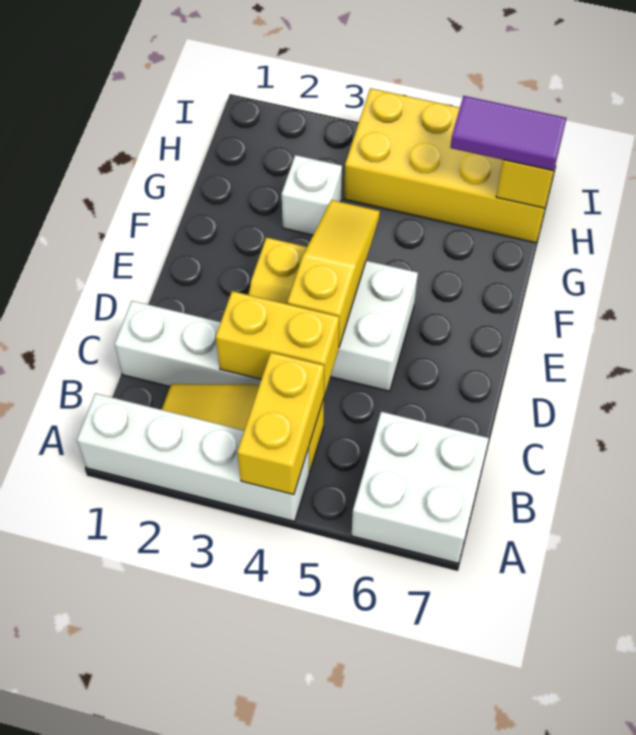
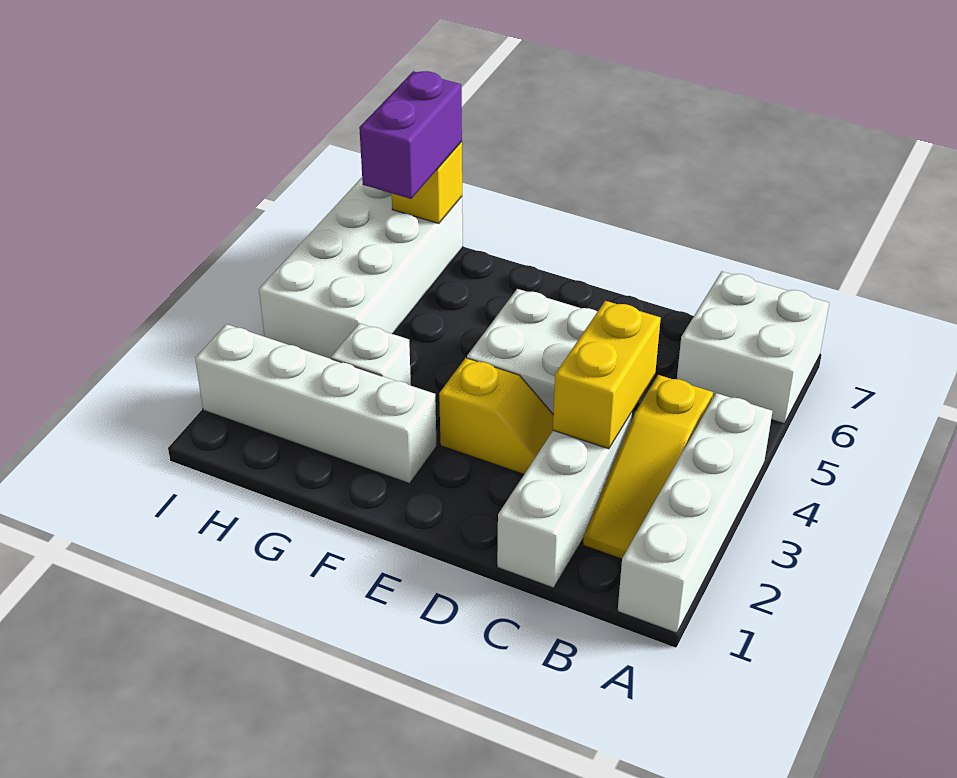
yellow 1x2 brick [237,352,324,495] -> none
yellow 1x3 slope [287,200,380,346] -> none
none -> white 1x4 brick [195,324,437,484]
yellow 2x4 brick [344,88,545,243] -> white 2x4 brick [259,178,463,359]
purple 1x2 tile [450,96,566,171] -> purple 1x2 brick [359,71,462,199]

